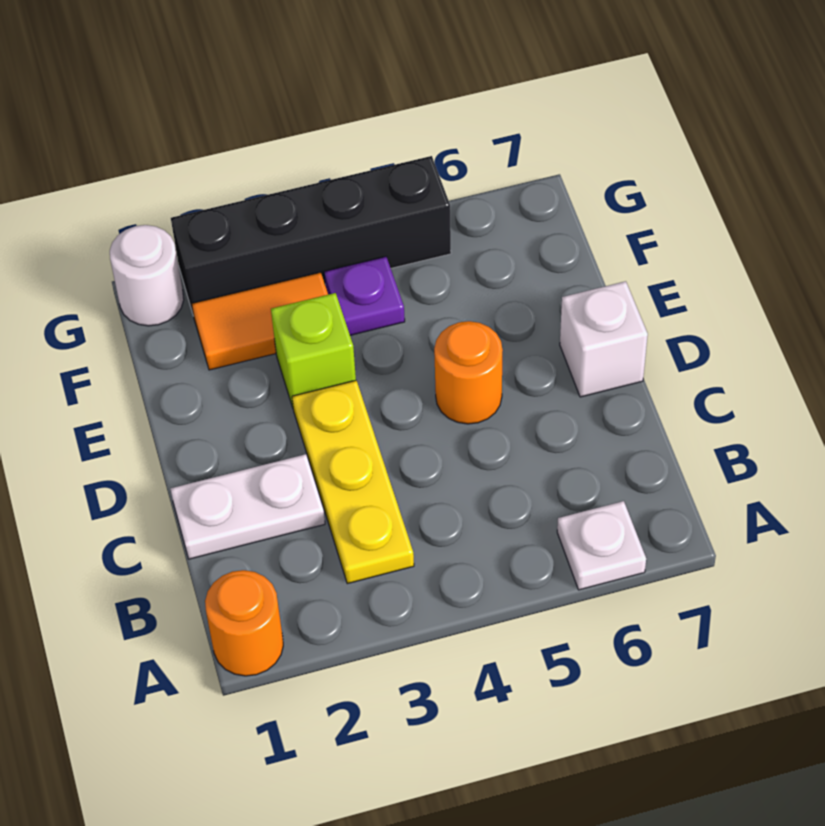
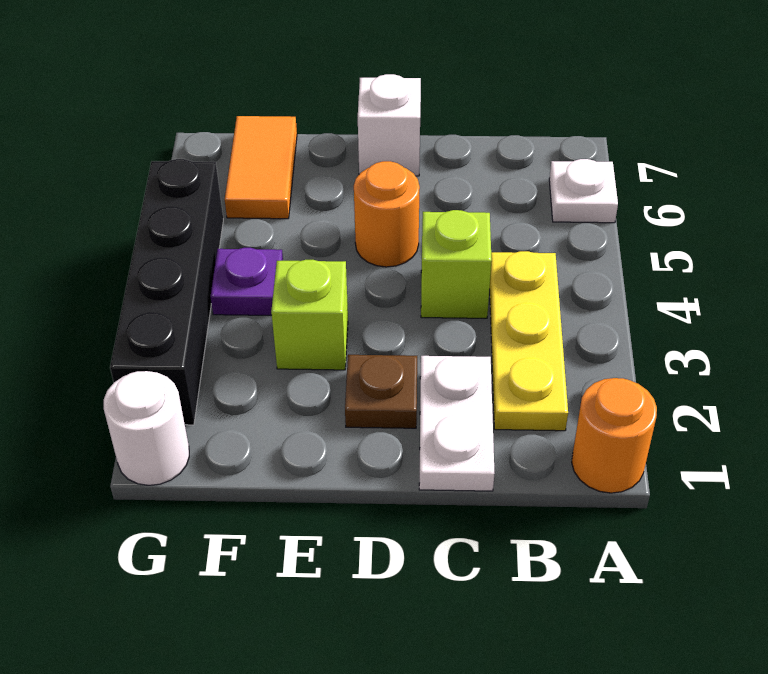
yellow 1x3 plate [292,381,414,584] -> yellow 1x3 plate turned to [490,251,568,431]
none -> lime 1x1 brick [421,210,492,318]
none -> brown 1x1 plate [345,355,417,428]
orange 1x2 tile [192,272,328,370] -> orange 1x2 tile moved to [225,116,297,219]

